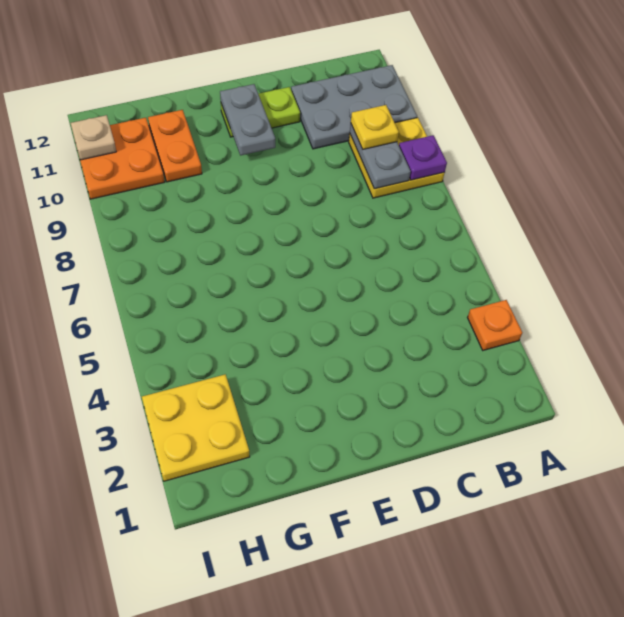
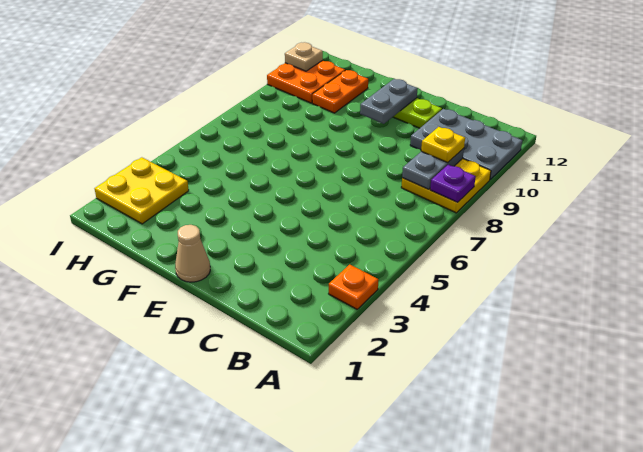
none -> tan 1x1 cone [175,225,210,282]

